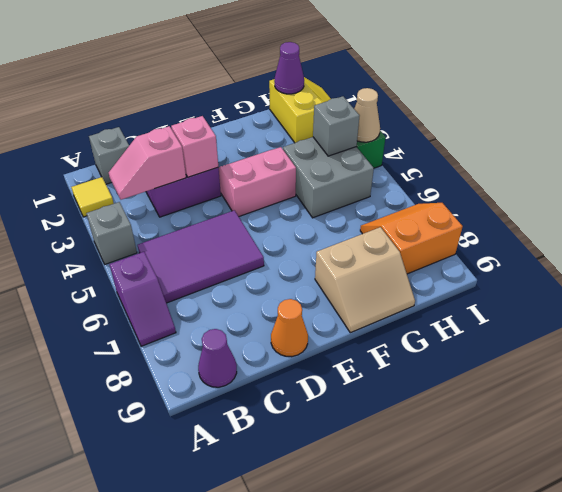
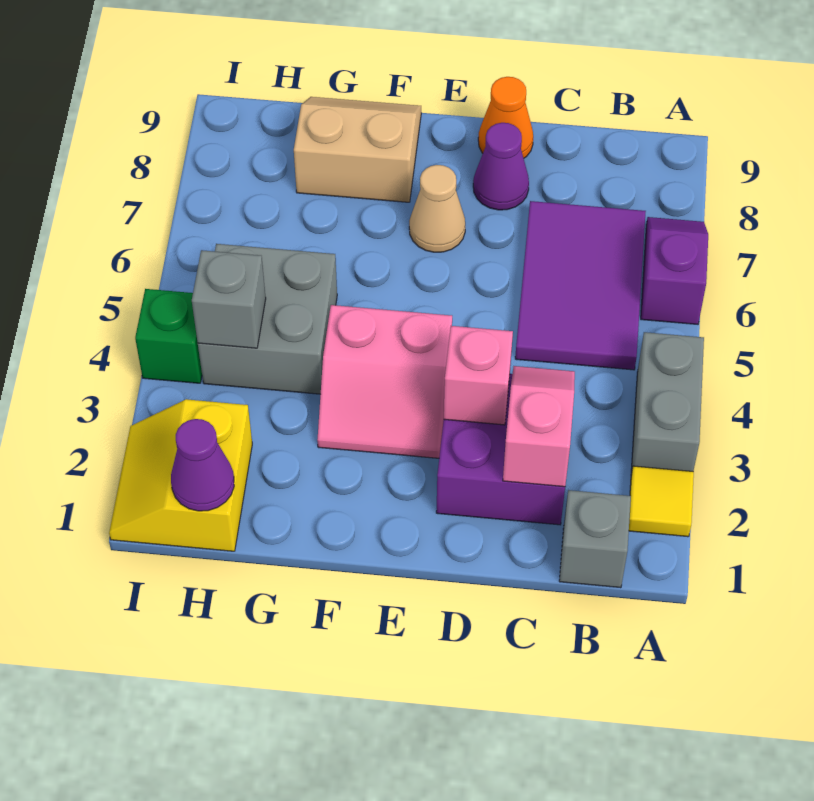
grey 1x1 brick [86,202,137,264] -> grey 1x2 brick [631,332,704,475]
pink 1x2 slope [109,126,186,200] -> pink 1x2 slope turned to [503,366,575,487]
purple 2x3 tile [138,210,264,303] -> purple 2x3 tile turned to [515,201,646,370]
purple 1x1 cone [198,329,237,387] -> purple 1x1 cone moved to [473,123,529,210]
orange 2x2 slope [360,203,463,274] -> none
tan 1x1 cone [354,88,380,142] -> tan 1x1 cone moved to [409,165,465,252]

